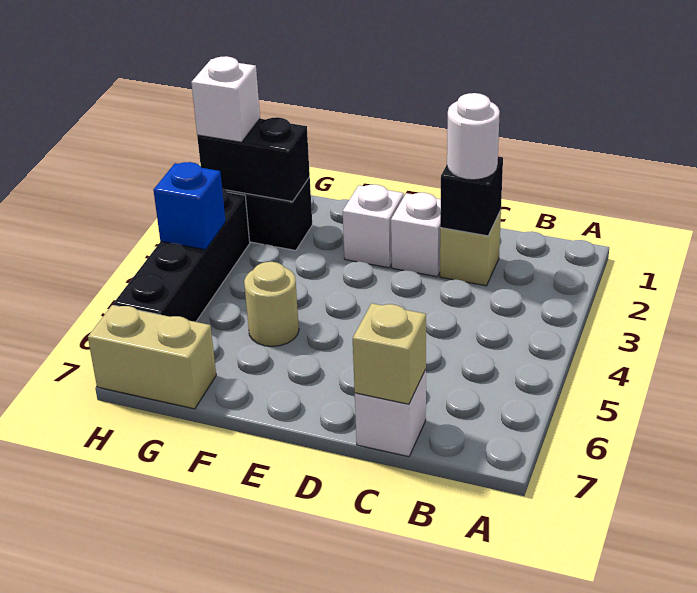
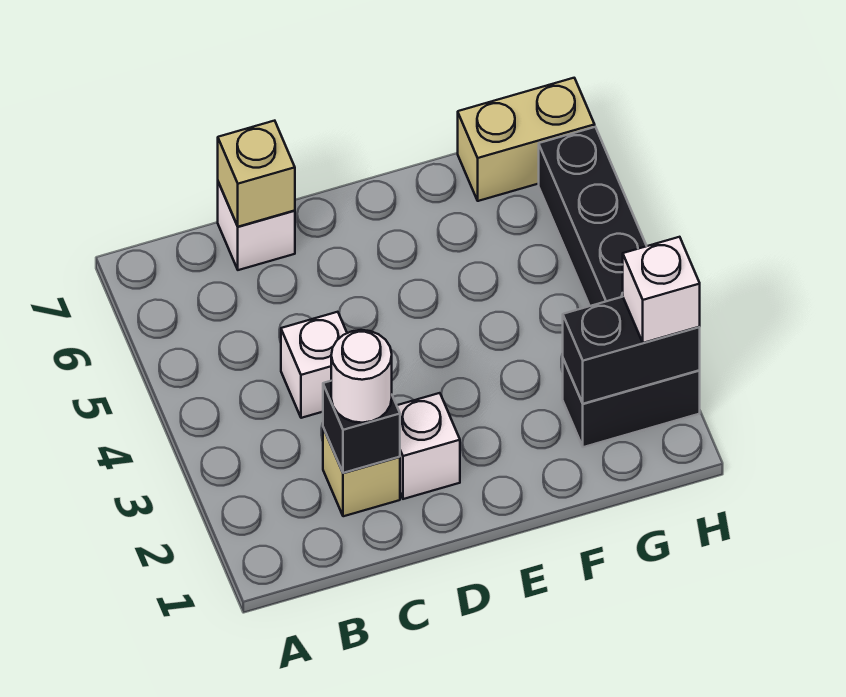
white 1x1 brick [343,185,404,268] -> white 1x1 brick moved to [281,312,347,418]
tan 1x1 round brick [244,262,299,347] -> none
blue 1x1 brick [153,162,226,250] -> none

